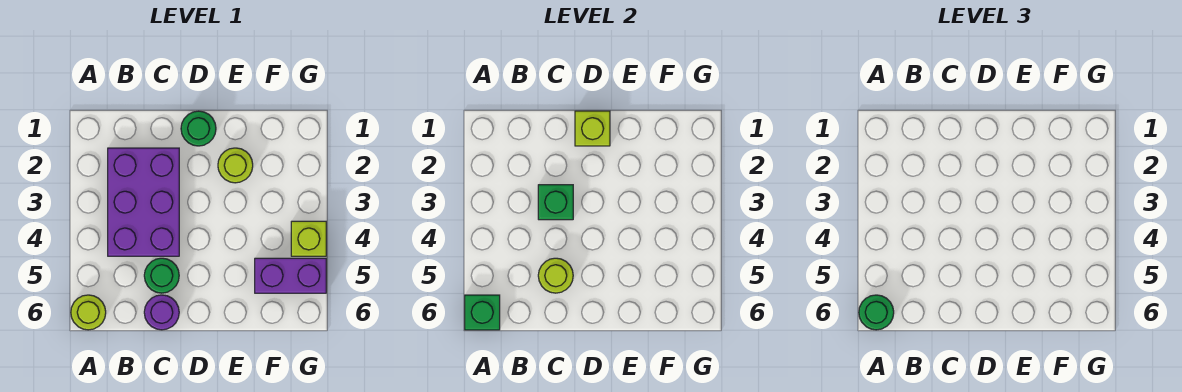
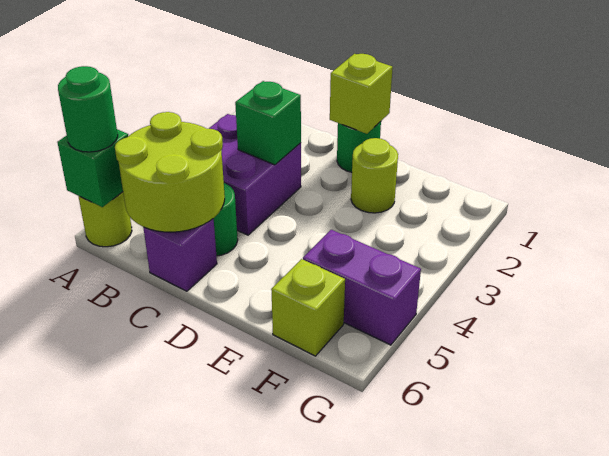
purple 2x3 brick [108,148,179,256] -> purple 2x2 brick [209,114,301,235]
lime 1x1 round brick [538,258,573,293] -> lime 2x2 round brick [115,112,225,232]
purple 1x1 round brick [144,295,179,330] -> purple 1x1 brick [144,219,217,291]
lime 1x1 brick [291,221,326,256] -> lime 1x1 brick moved to [271,259,345,356]

